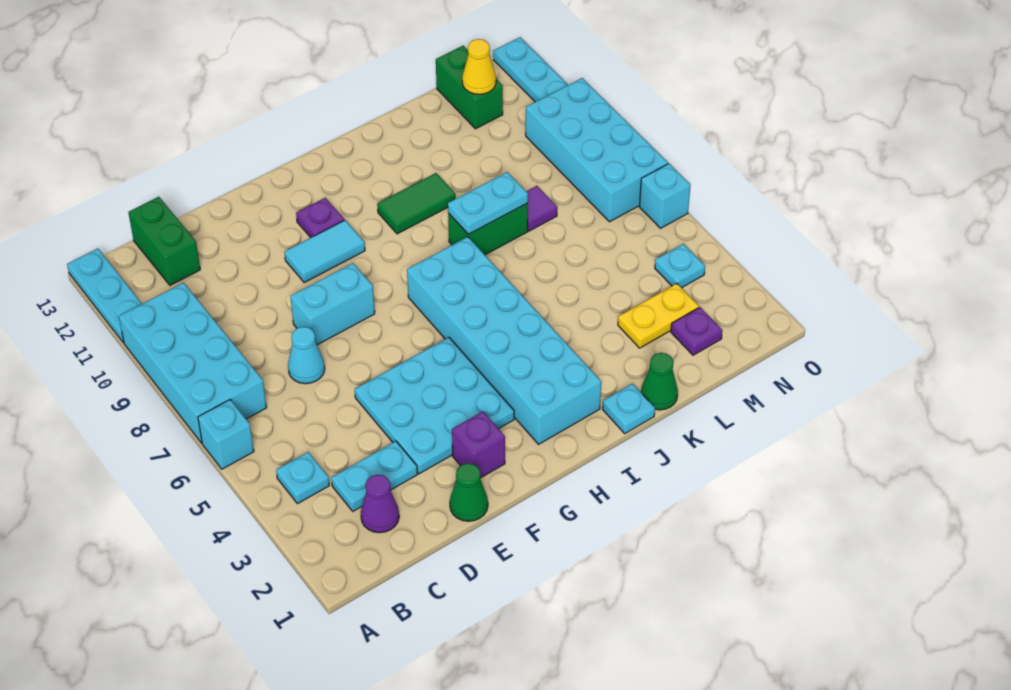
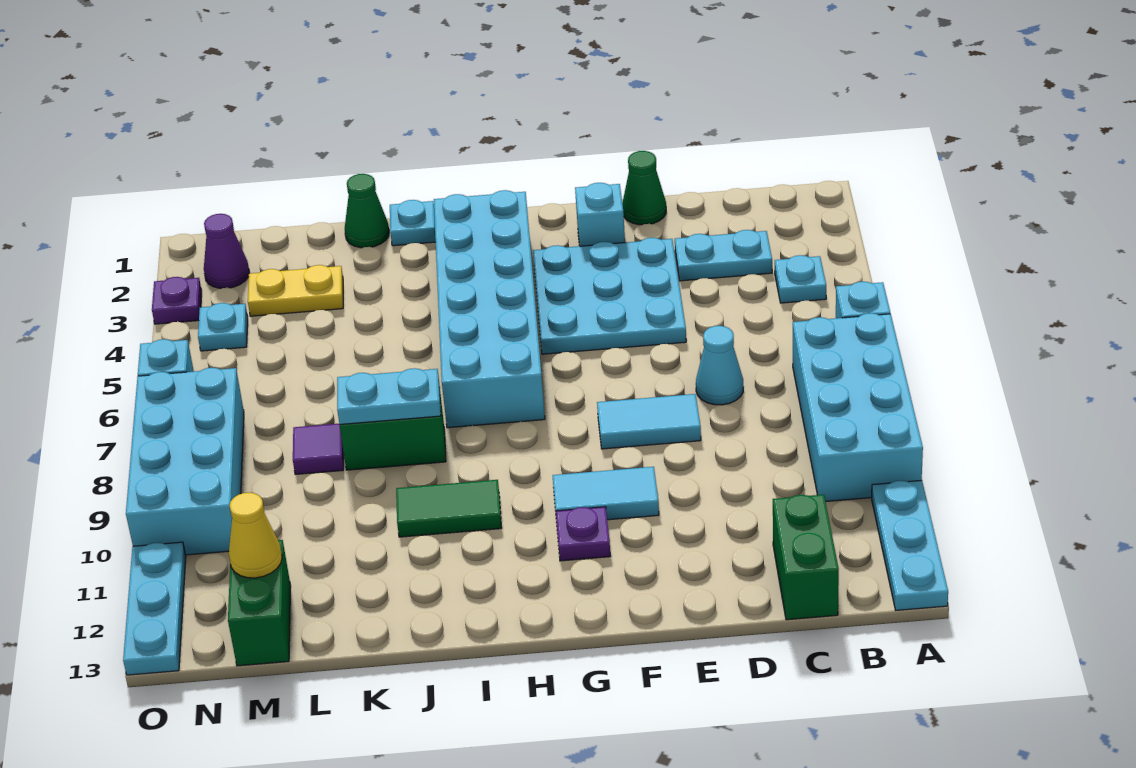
purple 1x1 cone [361,475,399,533] -> purple 1x1 cone moved to [204,214,250,288]
cyan 1x2 brick [290,263,375,345] -> cyan 1x2 tile [597,394,701,449]
purple 1x1 brick [452,412,505,478] -> cyan 1x1 brick [575,183,625,246]
purple 1x1 plate [671,307,722,355] -> purple 1x1 plate moved to [152,277,202,324]

